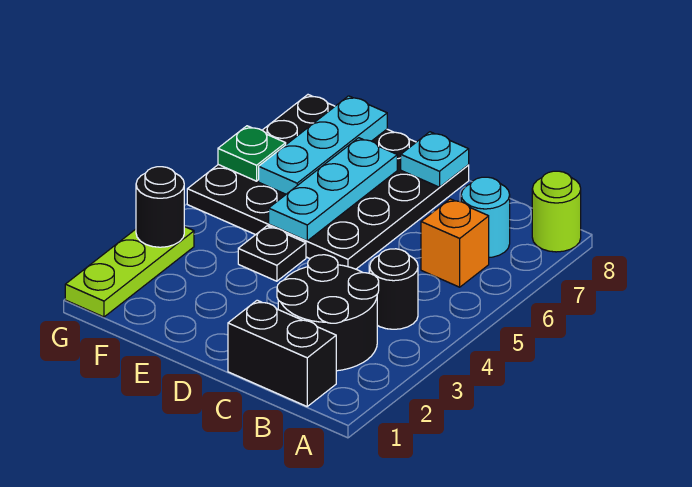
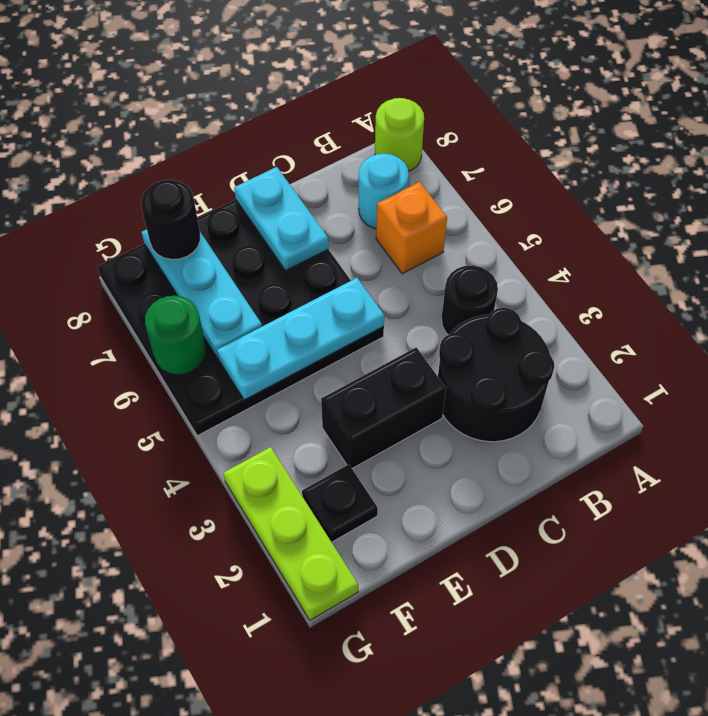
black 1x2 brick [228,300,336,406] -> black 1x2 brick moved to [321,347,446,468]
cyan 1x1 plate [401,132,469,187] -> cyan 1x2 plate [234,167,329,271]
black 1x1 plate [238,226,306,281] -> black 1x1 plate moved to [302,465,378,542]
cyan 1x3 plate [269,138,397,241] -> cyan 1x3 plate turned to [217,278,384,400]
black 1x1 round brick [136,167,184,247] -> black 1x1 round brick moved to [141,180,200,259]
green 1x1 plate [218,126,286,181] -> green 1x1 round brick [145,296,206,375]

